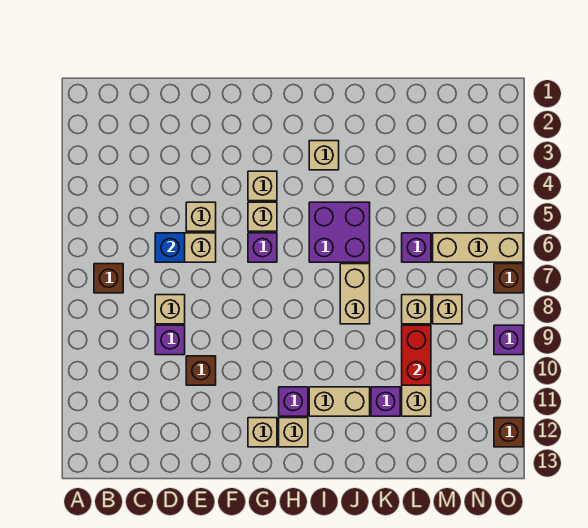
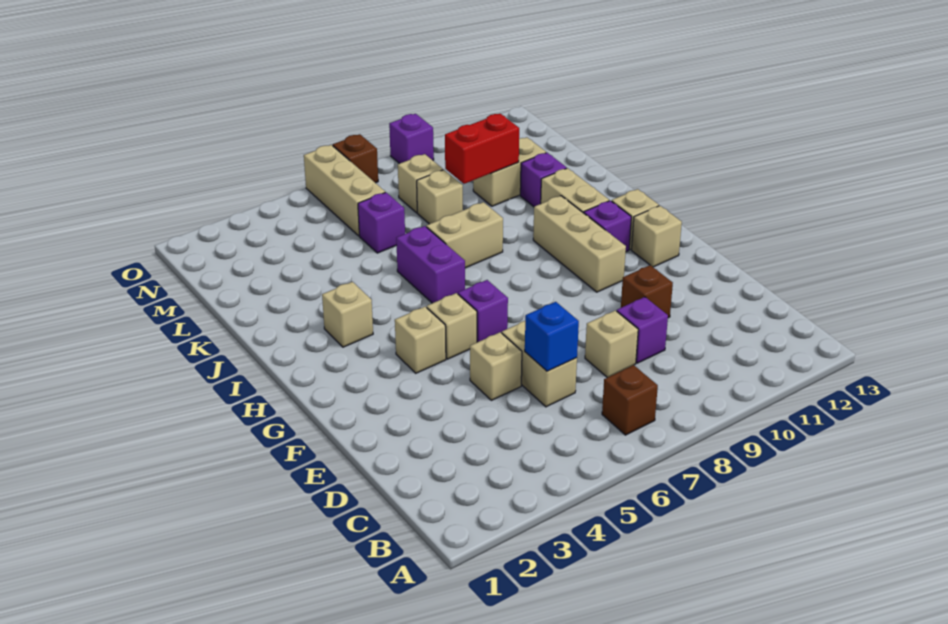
none -> tan 1x3 brick [533,196,626,292]
purple 2x2 brick [309,202,370,262] -> purple 1x2 brick [396,226,465,303]
brown 1x1 brick [494,418,523,447] -> none

